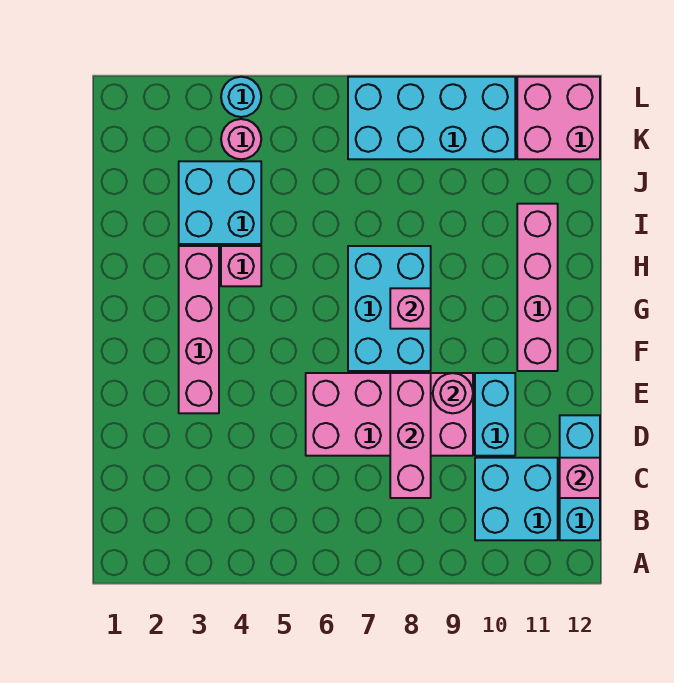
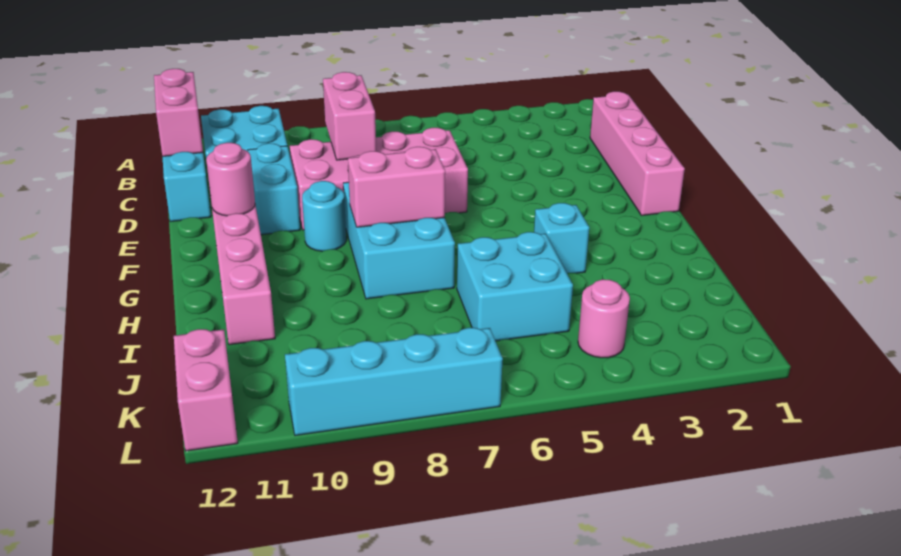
pink 1x3 brick [390,373,431,498] -> pink 1x2 brick [323,72,376,160]
pink 1x1 brick [560,458,600,498] -> pink 1x2 brick [154,69,203,157]
pink 1x4 brick [179,246,219,413] -> pink 1x4 brick moved to [590,91,685,216]
pink 1x1 round brick [433,373,473,413] -> pink 1x1 round brick moved to [206,143,255,216]
pink 1x1 brick [390,288,431,329] -> pink 1x2 brick [348,147,445,227]
pink 1x1 brick [221,246,261,286] -> cyan 1x1 brick [534,203,589,273]
cyan 2x2 brick [179,161,261,244] -> cyan 2x2 brick moved to [457,232,573,341]
cyan 2x4 brick [348,77,515,159] -> cyan 1x4 brick [285,328,503,436]
pink 2x2 brick [517,77,600,159] -> pink 1x2 brick [174,329,238,451]
cyan 1x1 round brick [221,77,261,117] -> cyan 1x1 round brick moved to [302,181,346,251]

